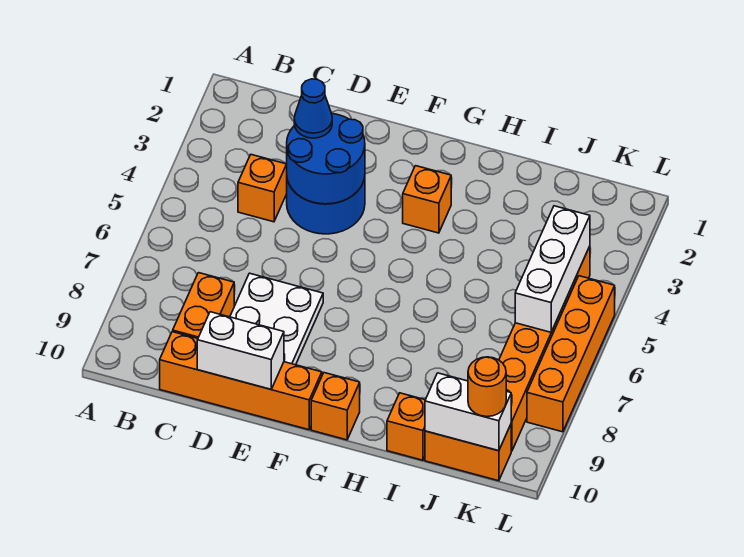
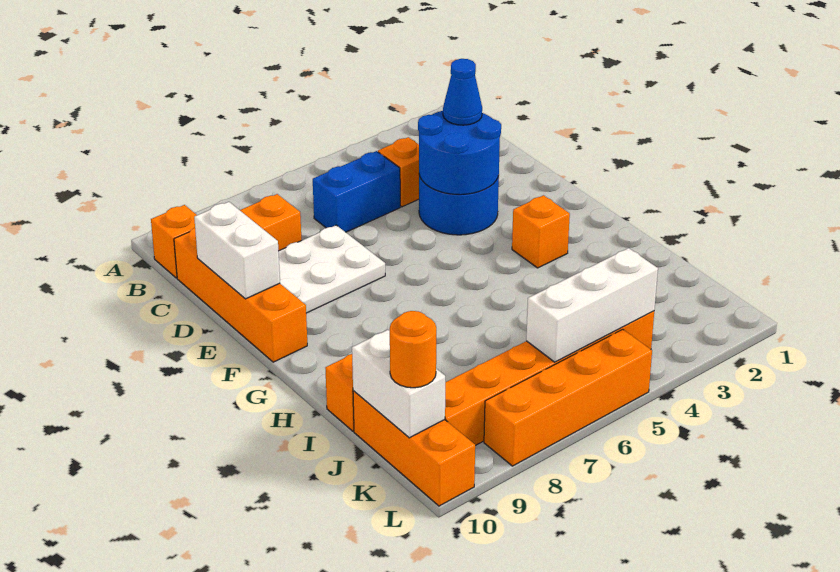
none -> blue 1x2 brick [313,151,400,232]
orange 1x1 brick [311,373,360,440] -> orange 1x1 brick moved to [151,205,197,278]
orange 1x2 brick [425,425,511,481] -> orange 1x3 brick [353,391,475,506]

